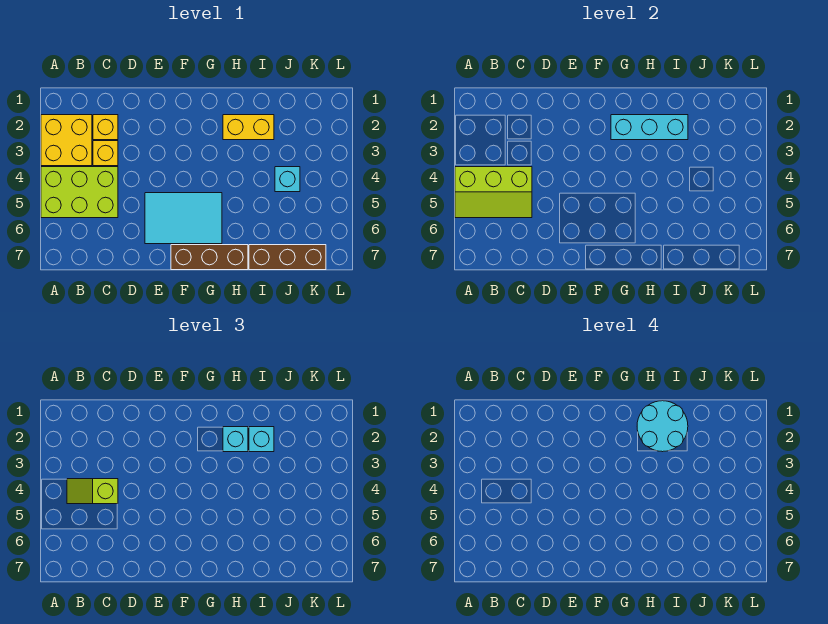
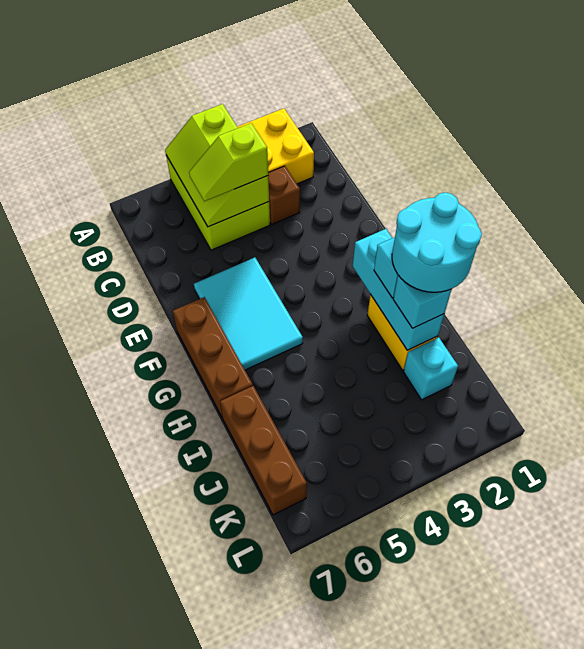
lime 1x2 slope [67,479,118,504] -> lime 1x2 slope turned to [189,123,268,201]
yellow 1x1 brick [93,115,118,140] -> none
yellow 1x1 brick [93,141,118,166] -> brown 1x1 brick [268,166,300,224]
cyan 1x1 brick [275,167,300,192] -> cyan 1x1 brick moved to [404,338,458,400]

